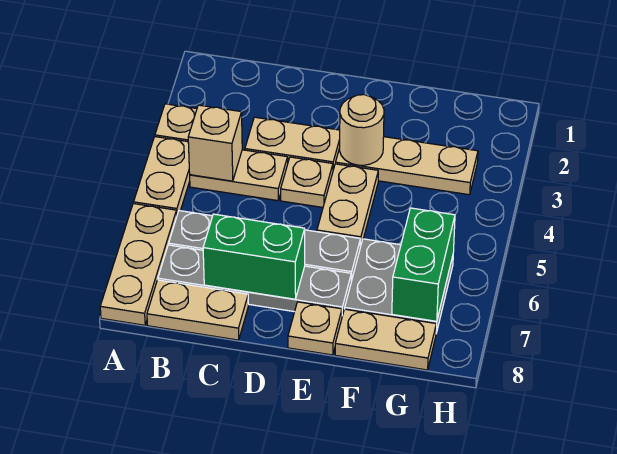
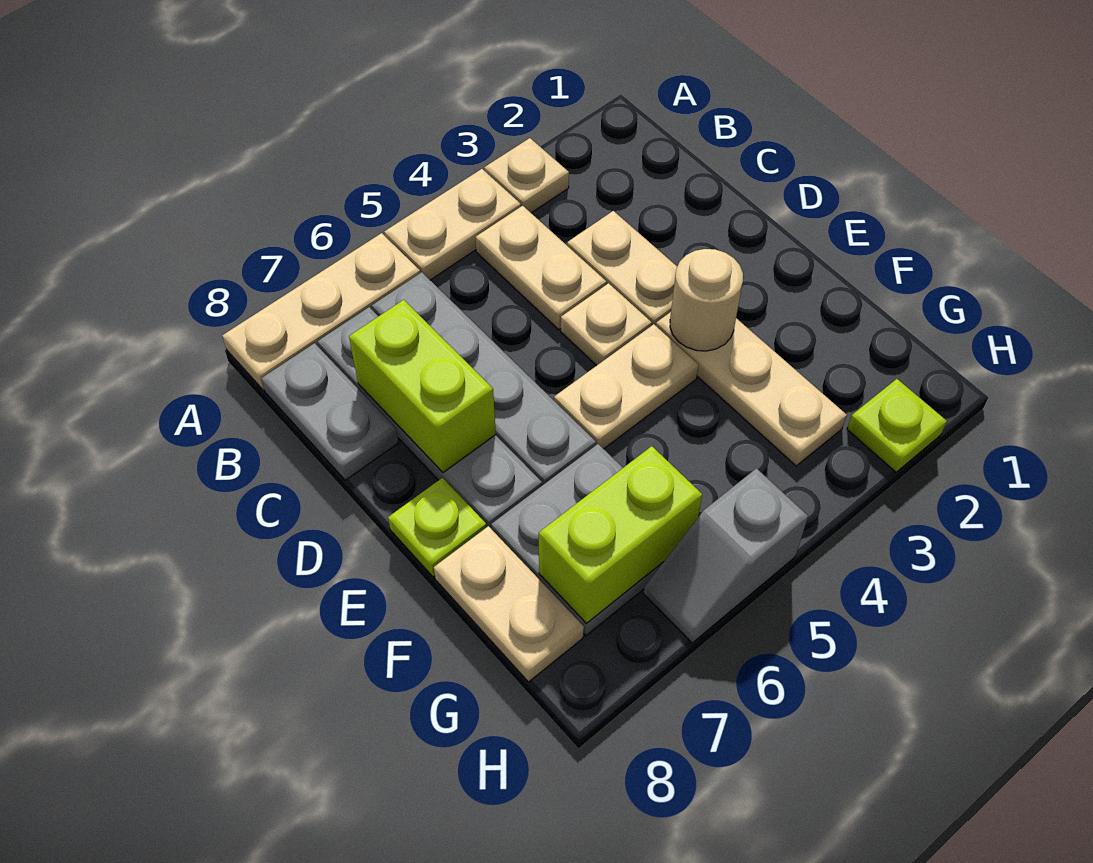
tan 1x1 brick [188,105,242,181] -> none
tan 1x2 plate [147,280,248,340] -> grey 1x2 plate [261,343,398,480]
green 1x2 brick [203,214,305,299] -> lime 1x2 brick [349,300,496,472]
tan 1x1 plate [288,302,342,355] -> lime 1x1 plate [388,478,486,577]
green 1x2 brick [392,208,455,321] -> lime 1x2 brick [539,446,702,624]
none -> lime 1x1 plate [847,379,947,472]
none -> grey 1x2 slope [644,468,808,643]

